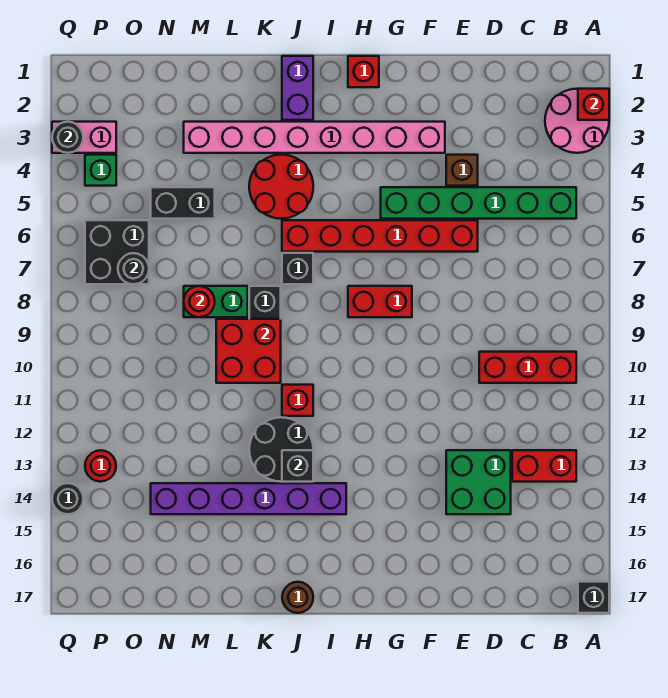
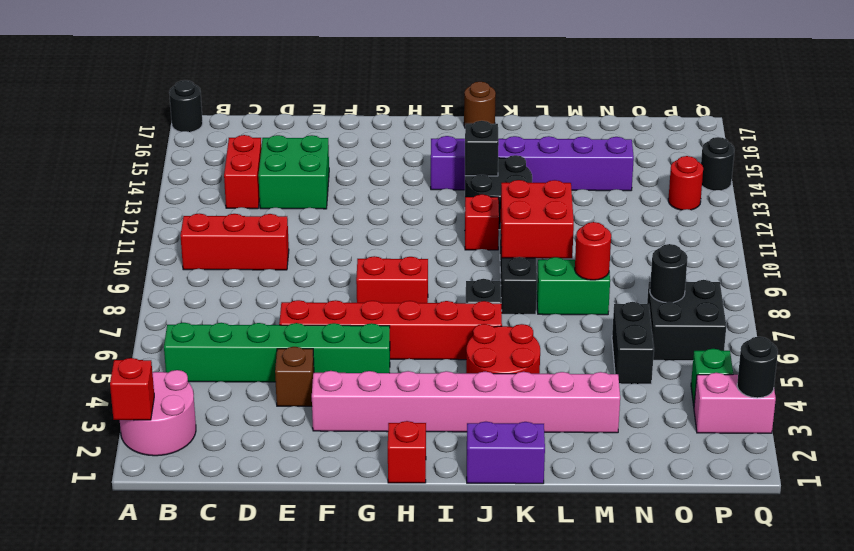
black 1x1 brick [578,582,609,613] -> black 1x1 round brick [169,80,203,132]
red 1x2 brick [512,450,576,482] -> red 1x2 brick turned to [224,135,261,209]
purple 1x2 brick [282,56,313,120] -> purple 1x2 brick turned to [467,422,545,484]
black 1x2 brick [151,187,215,219] -> black 1x2 brick turned to [612,302,654,384]

